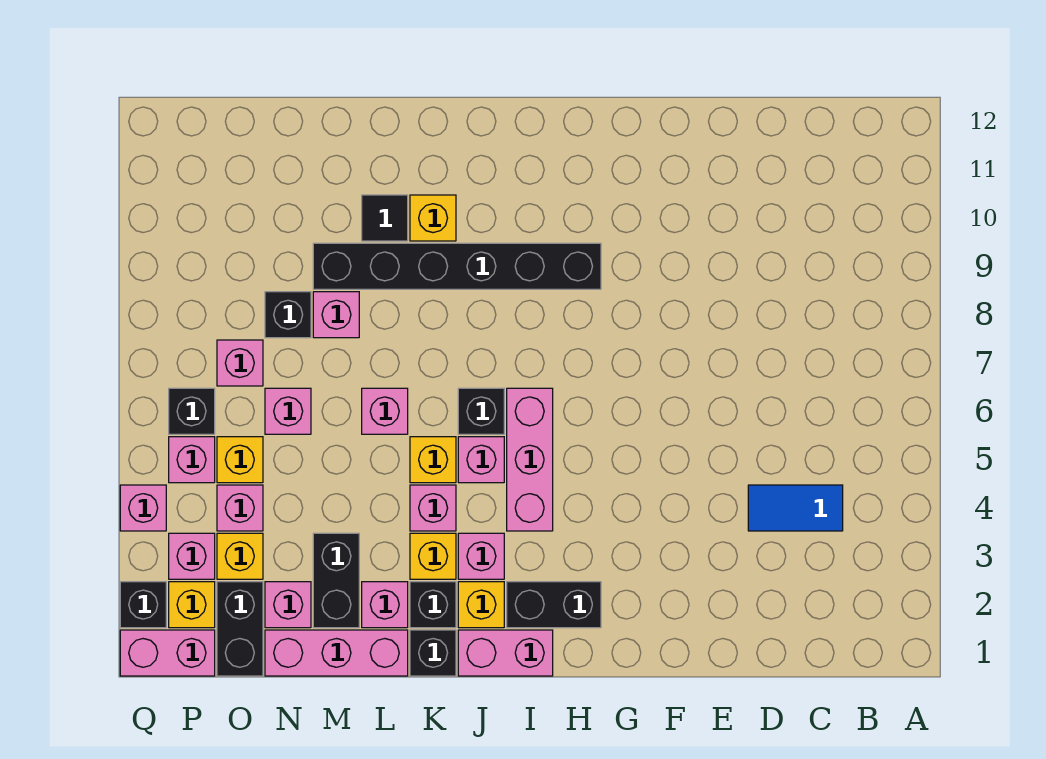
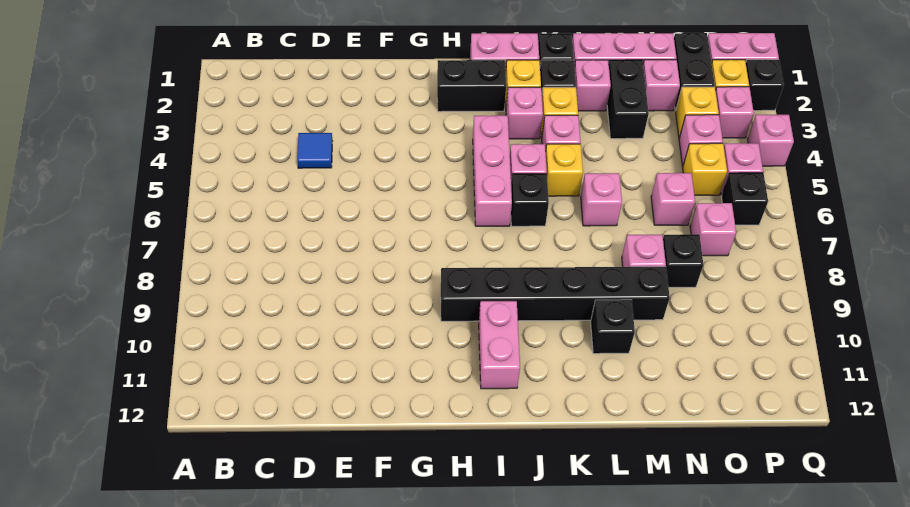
blue 1x2 tile [748,485,843,531] -> blue 1x1 tile [297,133,332,168]
none -> pink 1x2 brick [479,301,520,389]
yellow 1x1 brick [410,195,456,241] -> none
black 1x1 tile [362,195,408,241] -> black 1x1 brick [591,300,635,354]

